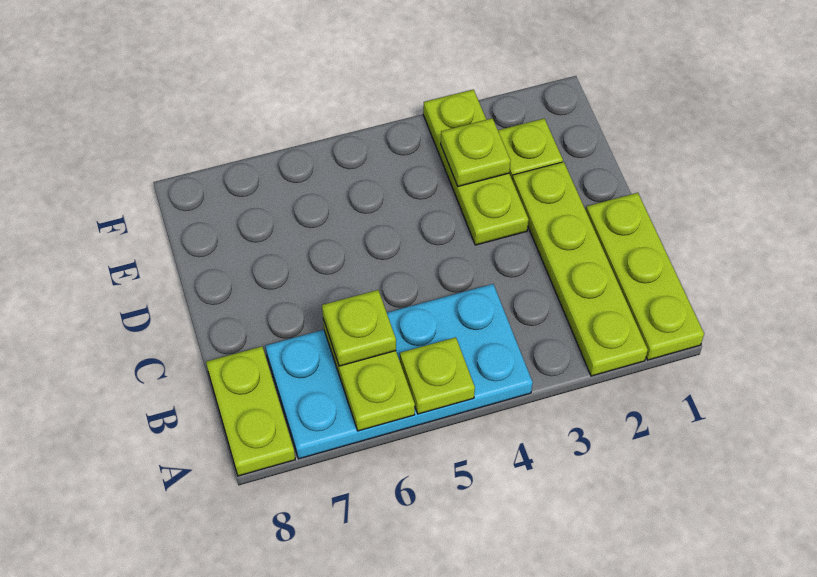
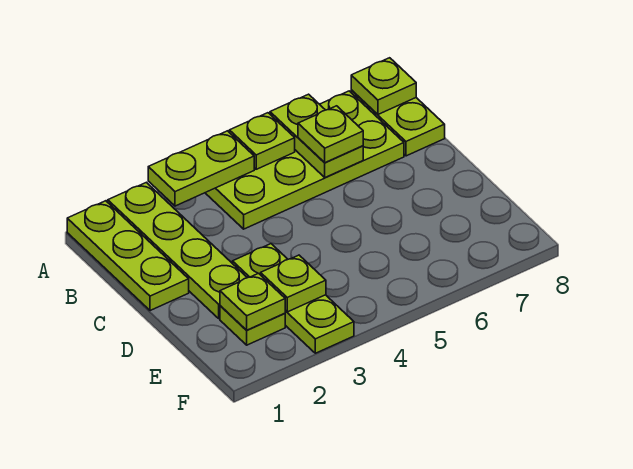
none -> lime 1x2 plate [148,131,254,206]
cyan 2x4 plate [266,284,533,459] -> lime 2x4 plate [206,91,404,229]
none -> lime 1x1 plate [351,58,416,114]
none -> lime 1x1 plate [220,273,285,330]

